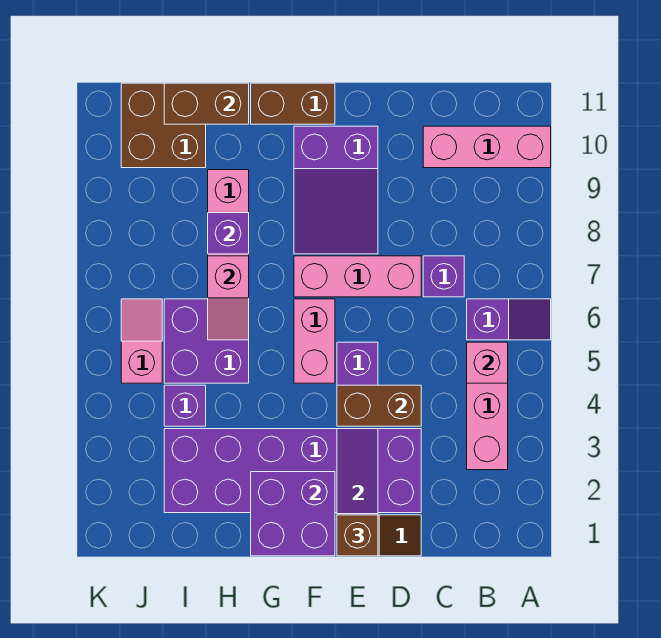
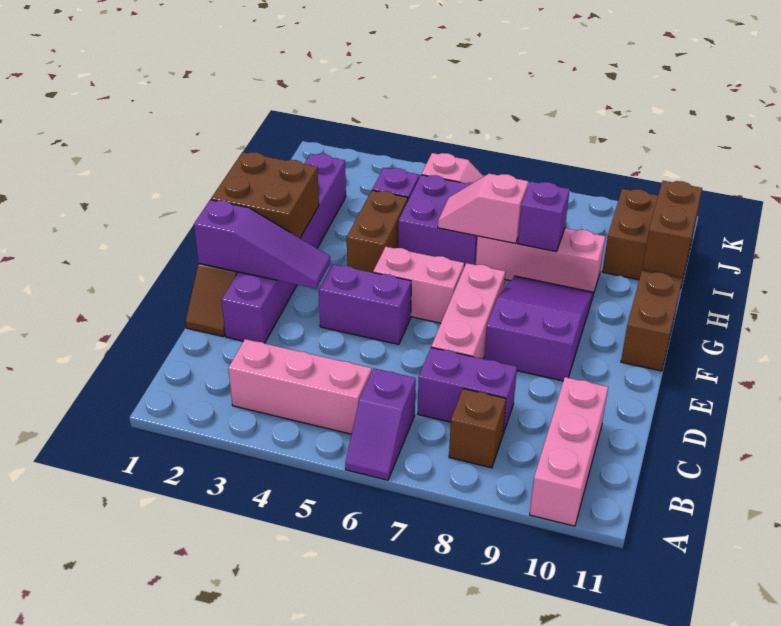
pink 1x1 brick [467,342,508,383] -> none
purple 1x1 brick [423,256,464,297] -> purple 1x2 brick [417,348,517,433]
purple 2x6 brick [164,429,421,513] -> purple 1x6 brick [222,154,346,343]
brown 1x2 brick [337,385,421,426] -> brown 1x2 brick moved to [347,190,408,273]
brown 1x1 brick [337,515,378,556] -> brown 1x1 brick moved to [449,389,506,468]
purple 2x3 slope [294,126,378,254] -> purple 2x3 slope turned to [484,276,593,381]
purple 2x2 brick [251,472,335,556] -> brown 2x2 brick [211,152,319,238]

